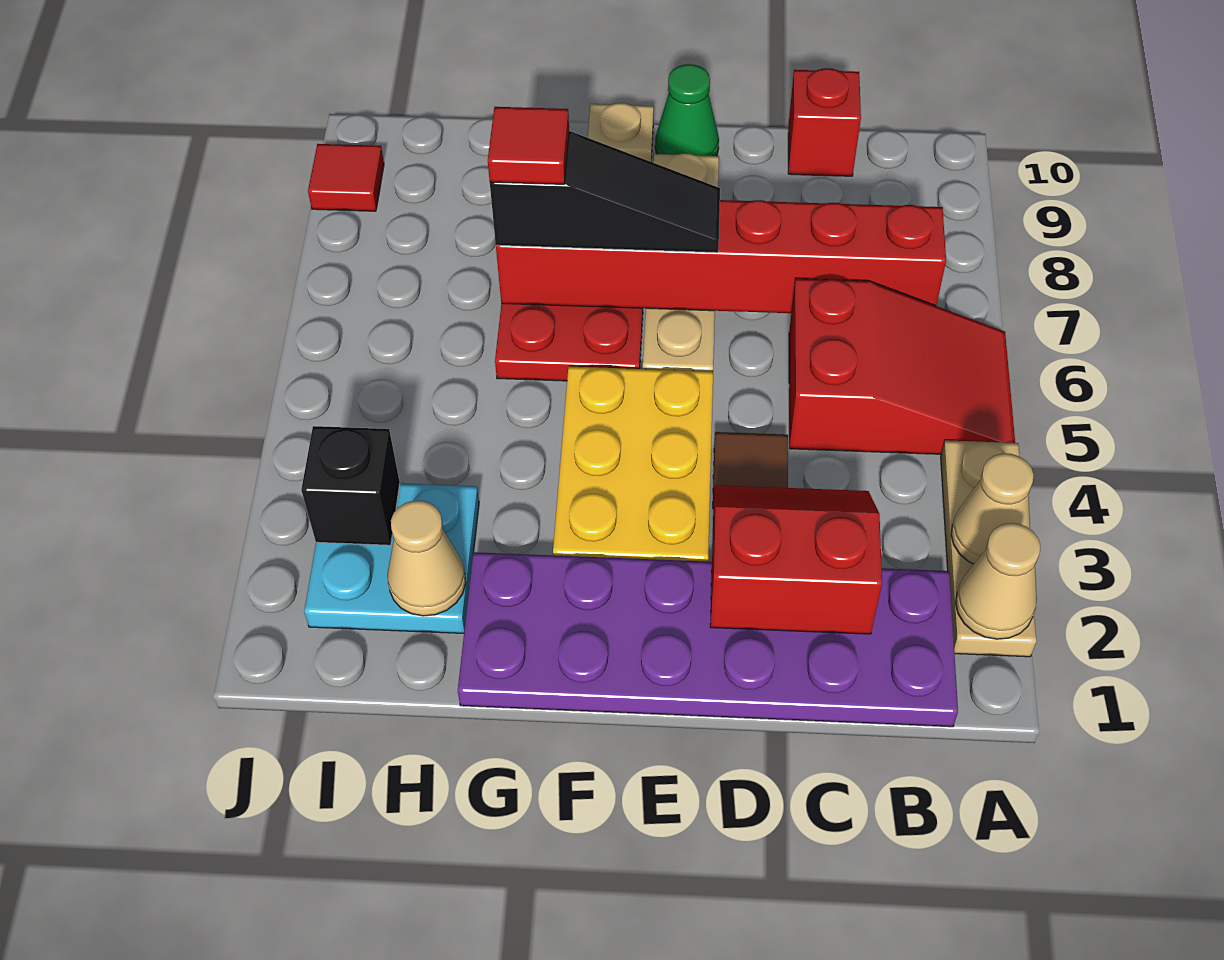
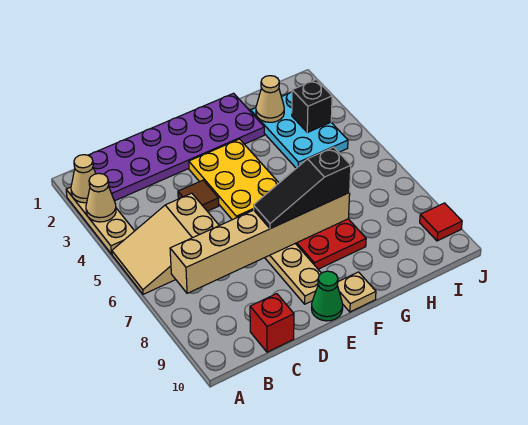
red 2x3 slope [789,278,1015,454] -> tan 2x3 slope [112,193,219,294]
red 1x6 brick [496,200,946,313] -> tan 1x6 brick [170,193,350,293]
red 2x2 slope [710,485,882,634] -> none
red 1x1 tile [488,107,569,184] -> none
cyan 2x2 plate [304,483,479,633] -> cyan 2x3 plate [251,92,348,168]

